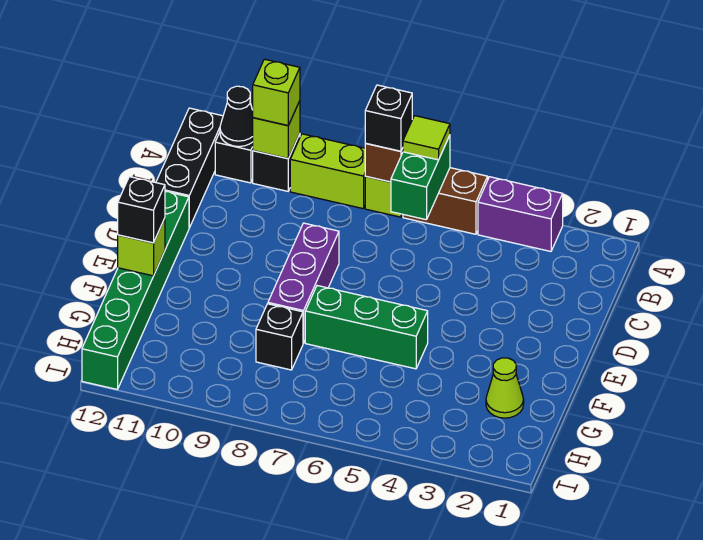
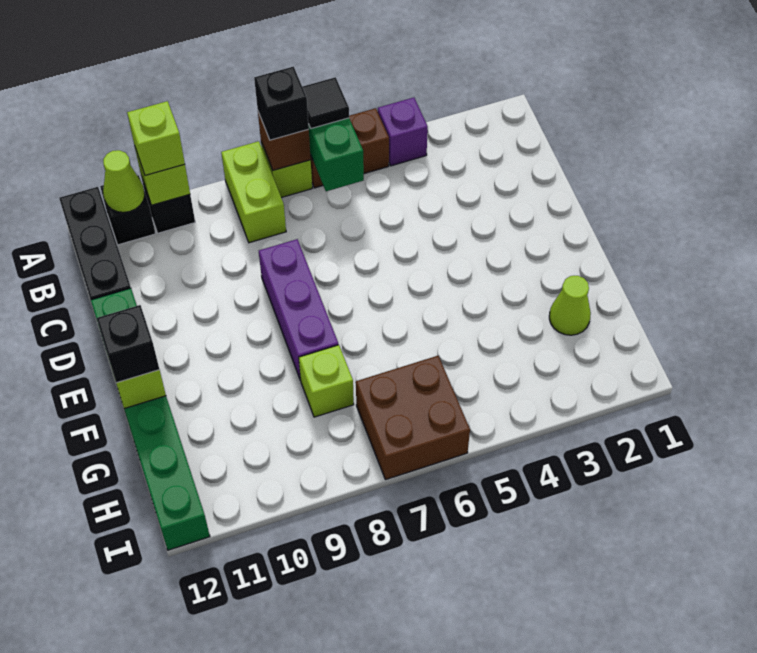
purple 1x2 brick [478,177,563,251] -> purple 1x1 brick [378,98,428,166]
lime 1x1 tile [403,116,450,160] -> black 1x1 tile [302,77,349,128]
lime 1x2 brick [290,134,366,209] -> lime 1x2 brick turned to [221,141,286,243]
black 1x1 cone [220,86,253,147] -> lime 1x1 cone [103,150,145,212]
green 1x3 brick [305,286,428,369] -> none
black 1x1 brick [256,304,303,370] -> lime 1x1 brick [299,345,354,417]
none -> brown 2x2 brick [356,356,470,480]

